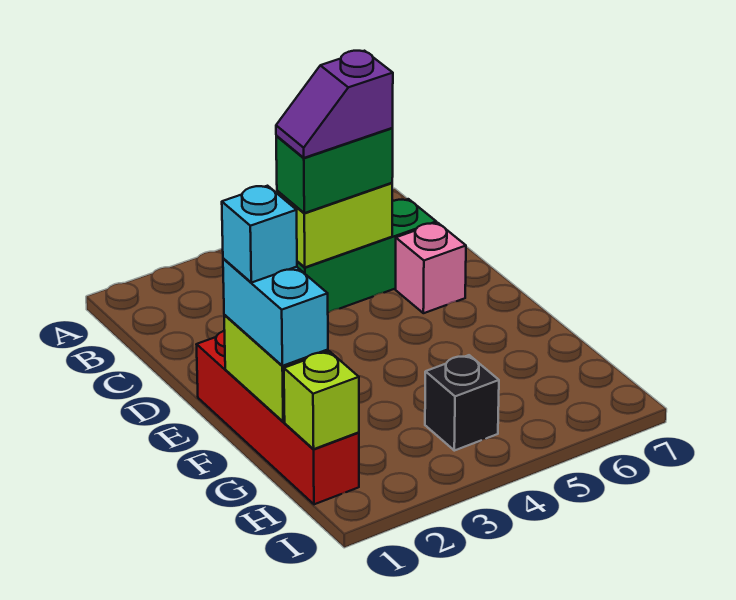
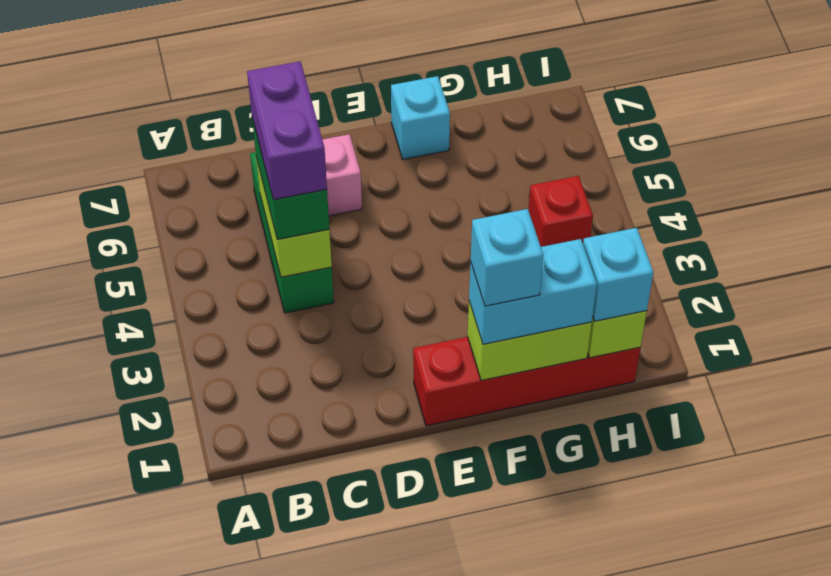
purple 1x2 slope [276,51,393,158] -> purple 1x2 brick [247,61,327,200]
none -> cyan 1x1 brick [391,76,450,159]
none -> cyan 1x1 brick [583,228,653,321]
black 1x1 brick [425,355,499,451] -> red 1x1 brick [528,176,593,247]

